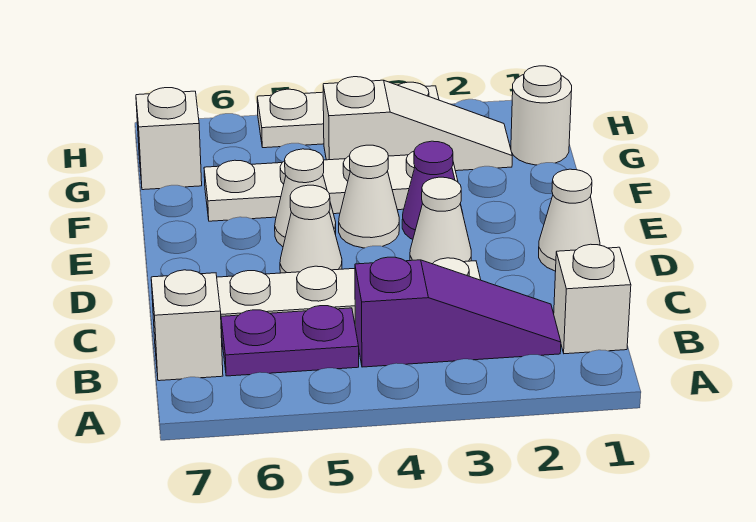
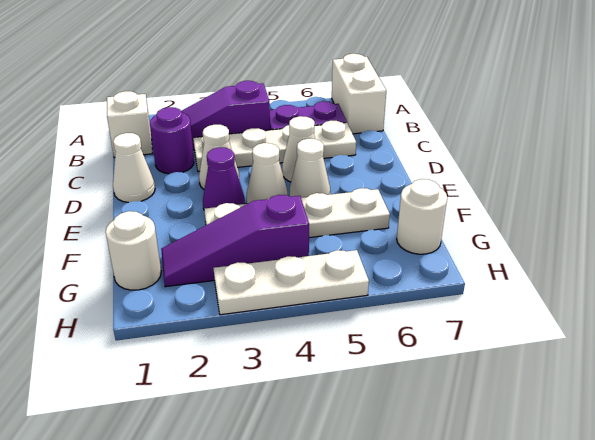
white 1x1 brick [151,270,223,381] -> white 1x2 brick [332,54,386,134]
none -> purple 1x1 round brick [150,107,194,174]
white 1x3 slope [323,77,512,171] -> purple 1x3 slope [161,195,309,287]
white 1x1 brick [136,88,202,190] -> white 1x1 round brick [397,179,447,254]

